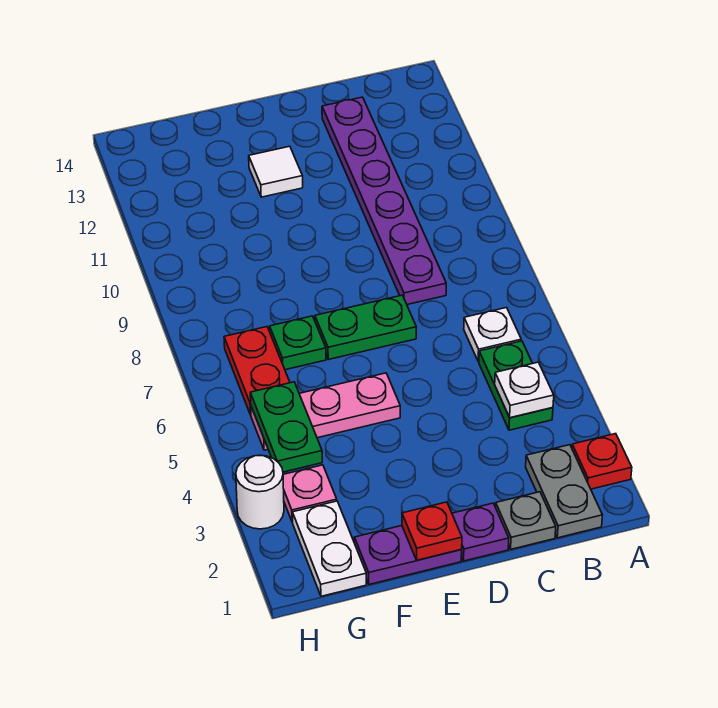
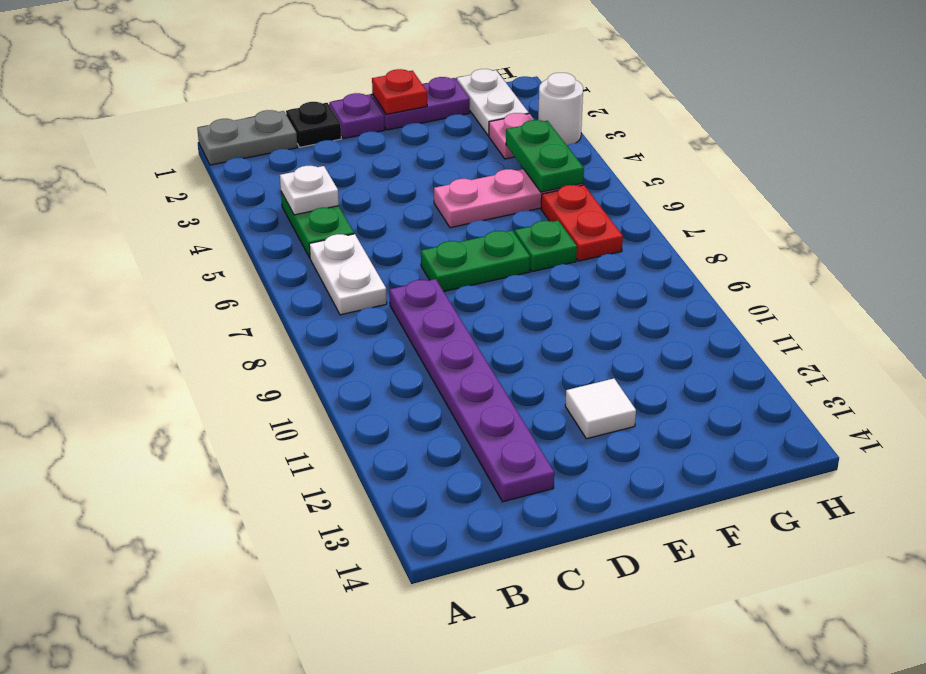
red 1x1 plate [572,434,632,489] -> none
grey 1x2 plate [526,445,602,538] -> grey 1x2 plate turned to [197,110,297,165]
white 1x1 plate [464,308,521,362] -> white 1x2 plate [309,234,387,315]
grey 1x1 plate [496,492,556,549] -> black 1x1 plate [286,102,341,147]

